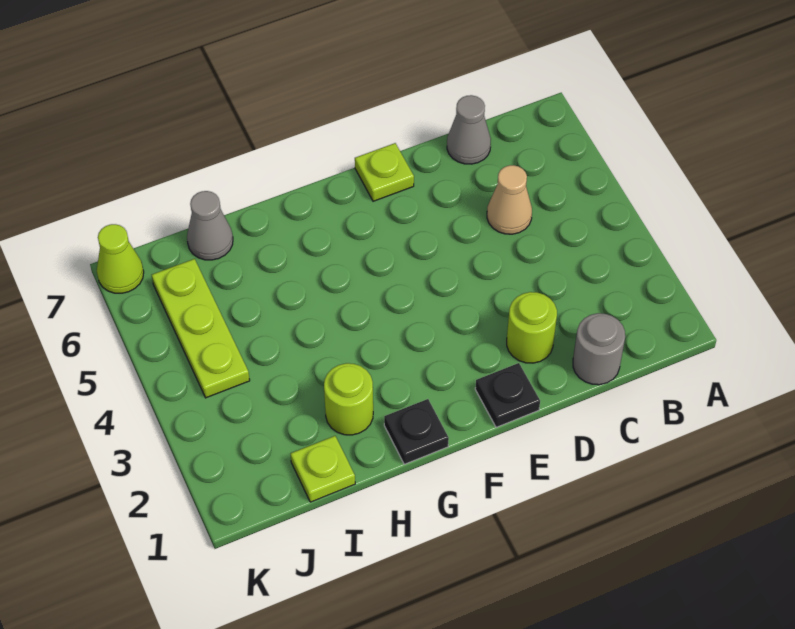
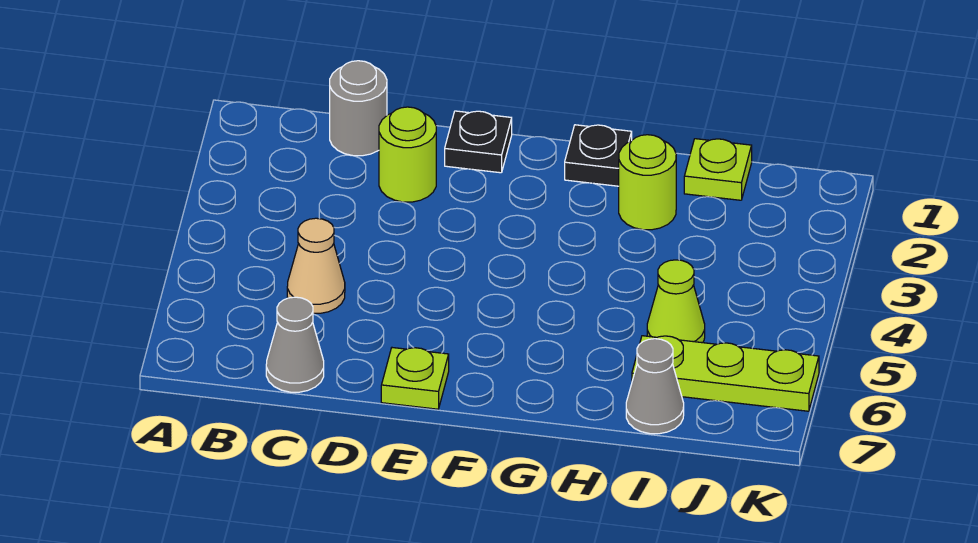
lime 1x3 plate [152,259,250,398] -> lime 1x3 plate turned to [632,336,819,411]
lime 1x1 cone [97,224,144,293] -> lime 1x1 cone moved to [647,260,705,343]

